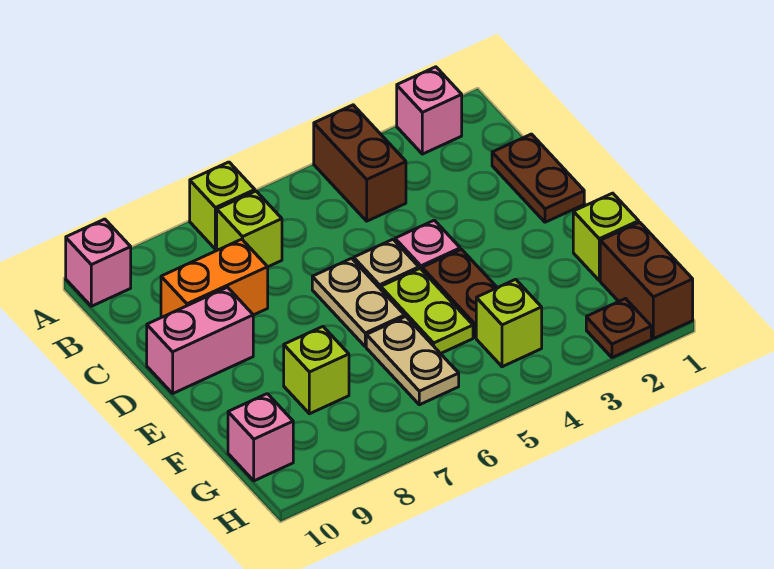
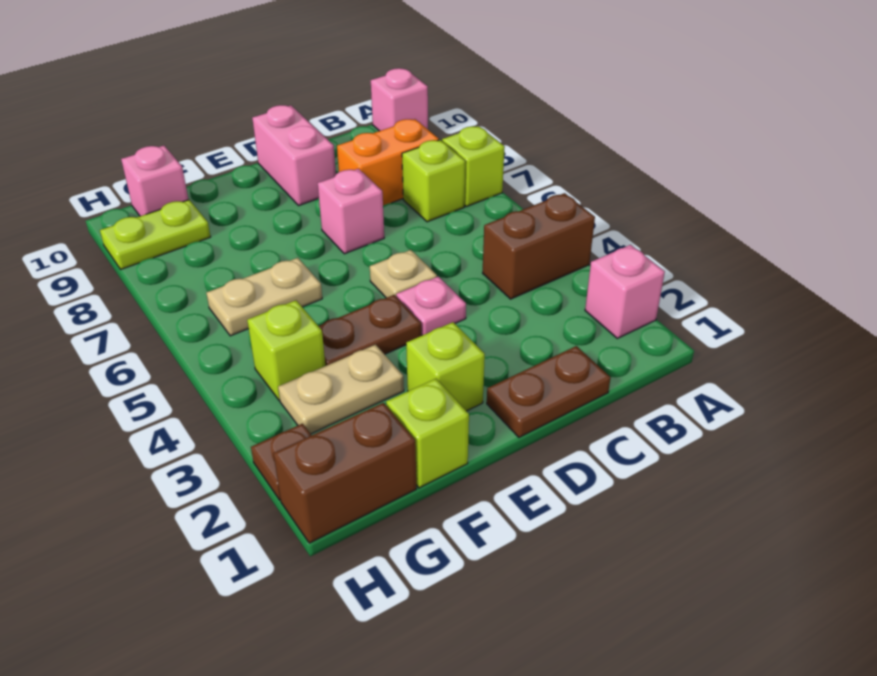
orange 1x2 brick [161,239,268,318] -> orange 1x2 brick turned to [337,119,439,206]
tan 1x2 plate [312,258,405,346] -> tan 1x2 plate moved to [278,345,404,434]
none -> pink 1x1 brick [318,169,384,254]
lime 1x2 plate [381,269,473,354] -> lime 1x2 plate moved to [100,200,211,269]
lime 1x1 brick [284,327,349,414] -> lime 1x1 brick moved to [406,322,485,411]

